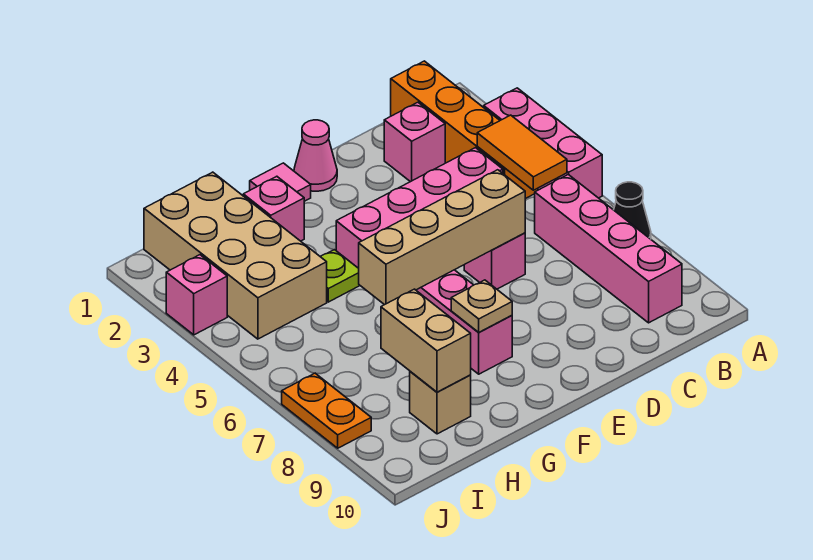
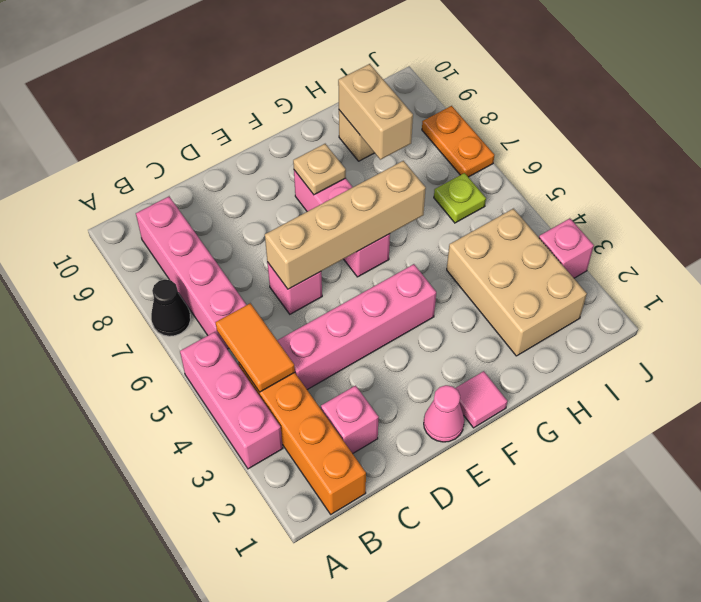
pink 1x1 brick [243,176,304,241] -> none
lime 1x1 plate [321,250,360,302] -> lime 1x1 plate moved to [434,173,486,223]
tan 2x4 brick [144,172,327,339] -> tan 2x3 brick [447,209,587,356]

